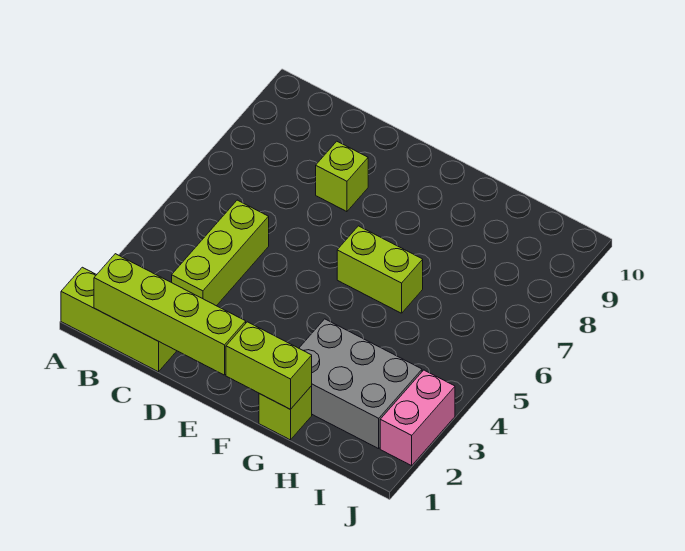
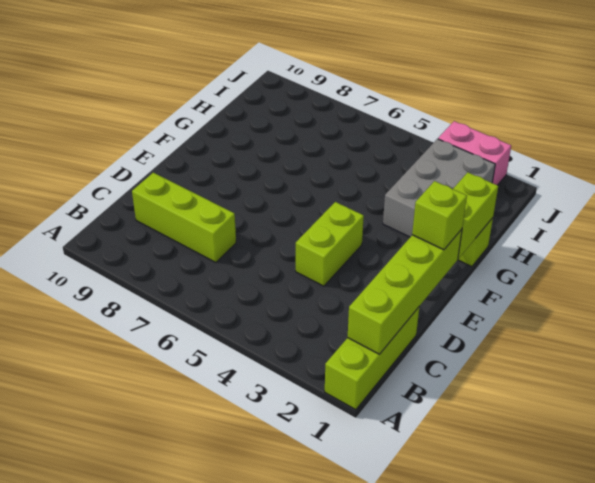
lime 1x3 brick [172,200,269,306] -> lime 1x3 brick moved to [132,173,236,262]
lime 1x1 brick [316,141,368,212] -> lime 1x1 brick moved to [412,181,467,250]
lime 1x2 brick [337,226,423,313] -> lime 1x2 brick moved to [296,202,364,286]

